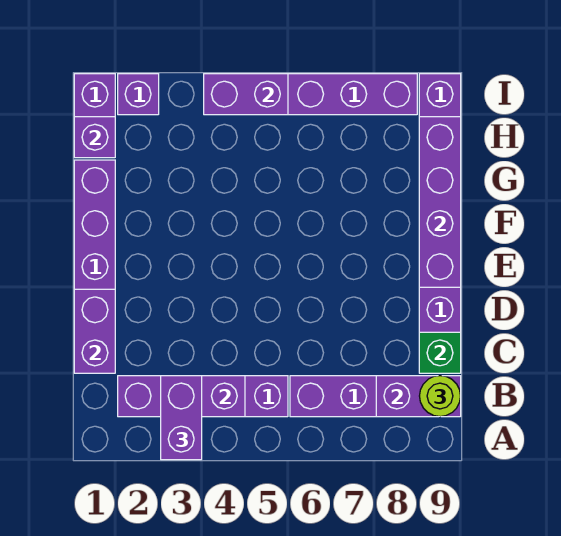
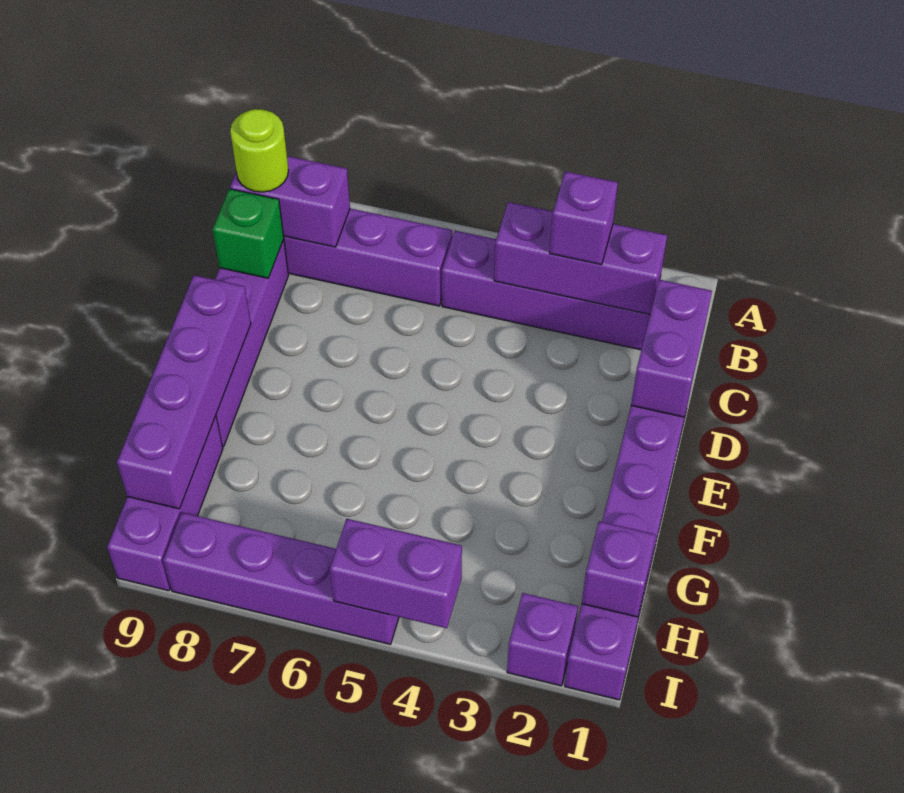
purple 1x2 brick [161,376,202,460] -> purple 1x1 brick [550,171,618,265]

